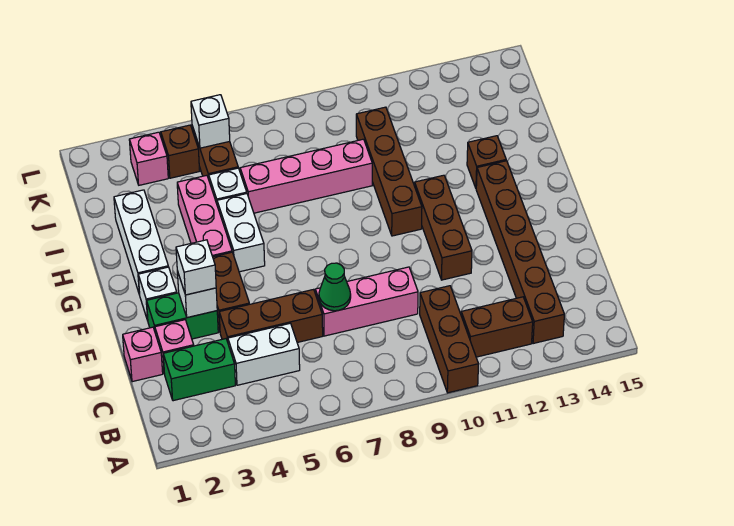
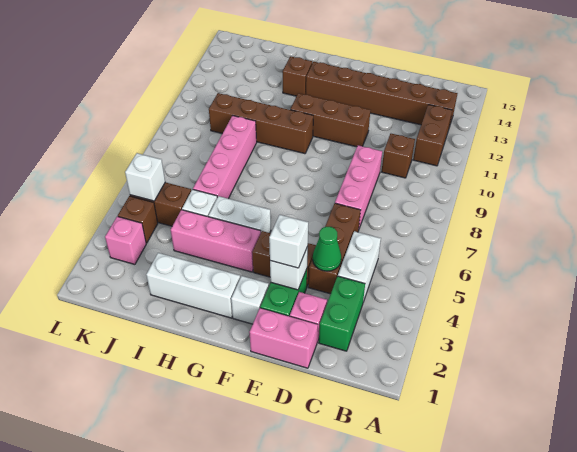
brown 1x3 brick [420,286,478,393] -> brown 1x1 brick [381,134,415,178]
pink 1x1 brick [123,327,163,382] -> pink 1x2 brick [249,308,318,368]
green 1x1 cone [319,263,351,311] -> green 1x1 cone moved to [313,227,341,271]

